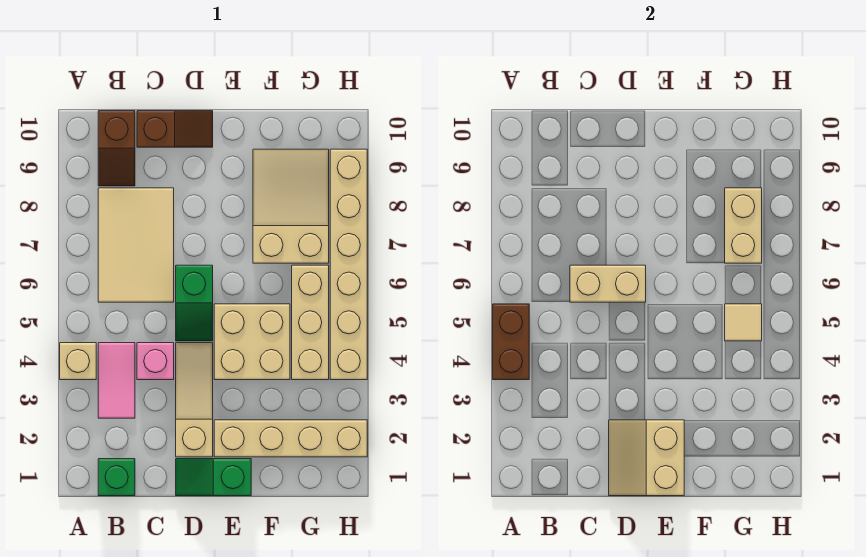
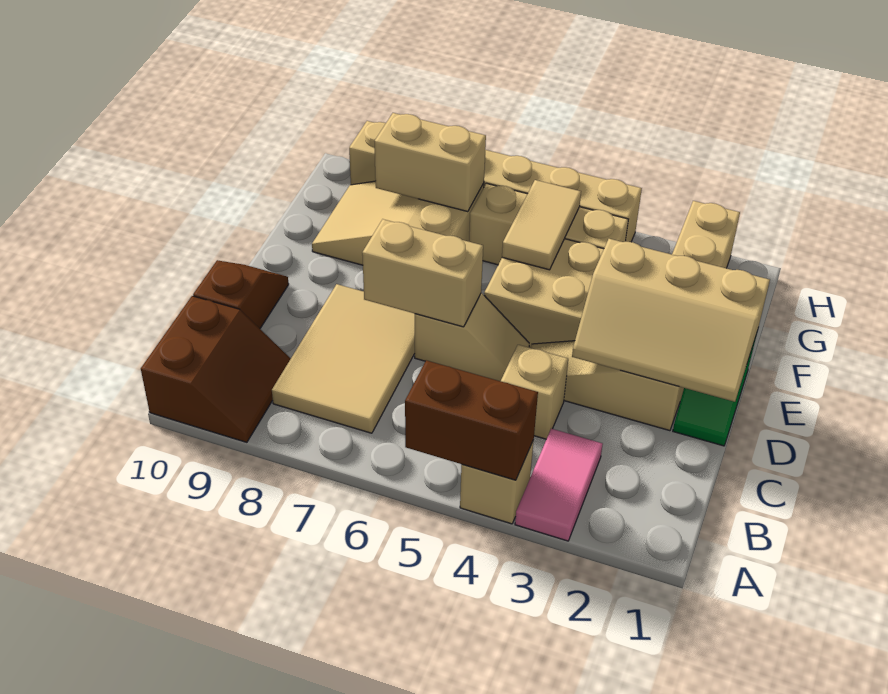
green 1x1 brick [98,459,135,496] -> none
pink 1x2 tile [98,343,135,418] -> pink 1x2 tile turned to [515,429,603,541]
tan 2x3 tile [98,188,174,302] -> tan 2x3 tile turned to [272,284,415,433]
brown 1x2 slope [98,111,135,186] -> brown 2x2 slope [141,296,291,442]
pink 1x1 brick [137,343,174,380] -> tan 1x1 brick [501,345,568,439]
tan 1x2 brick [570,265,646,302] -> tan 1x2 brick turned to [362,219,483,327]
tan 2x2 slope [609,420,684,496] -> tan 2x3 slope [572,239,770,402]
green 1x2 slope [176,265,213,341] -> tan 1x2 slope [415,293,529,381]
tan 1x1 tile [725,304,762,341] -> tan 1x2 tile [502,180,581,270]

